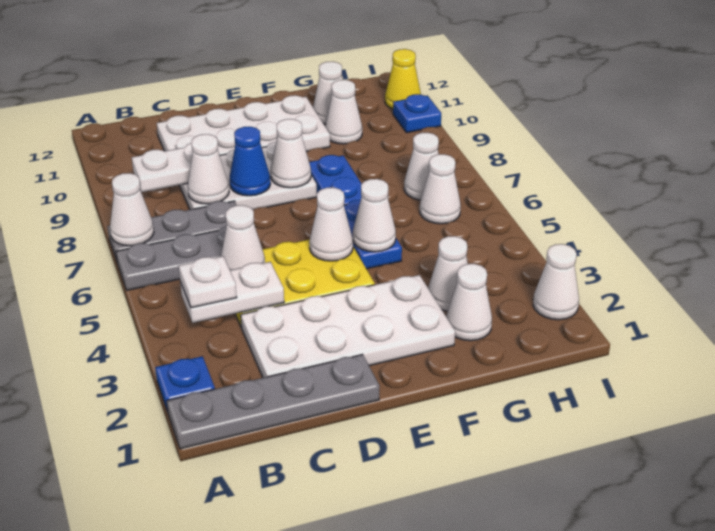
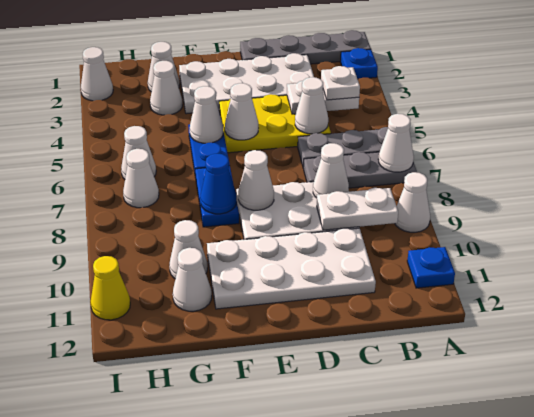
none -> white 1x1 cone [395,172,430,232]
blue 1x1 cone [230,127,271,196] -> blue 1x1 cone moved to [200,154,237,214]
blue 1x1 plate [393,94,441,133] -> blue 1x1 plate moved to [407,247,455,288]

